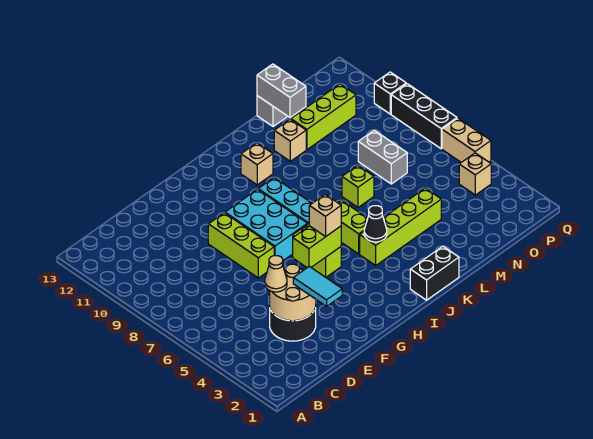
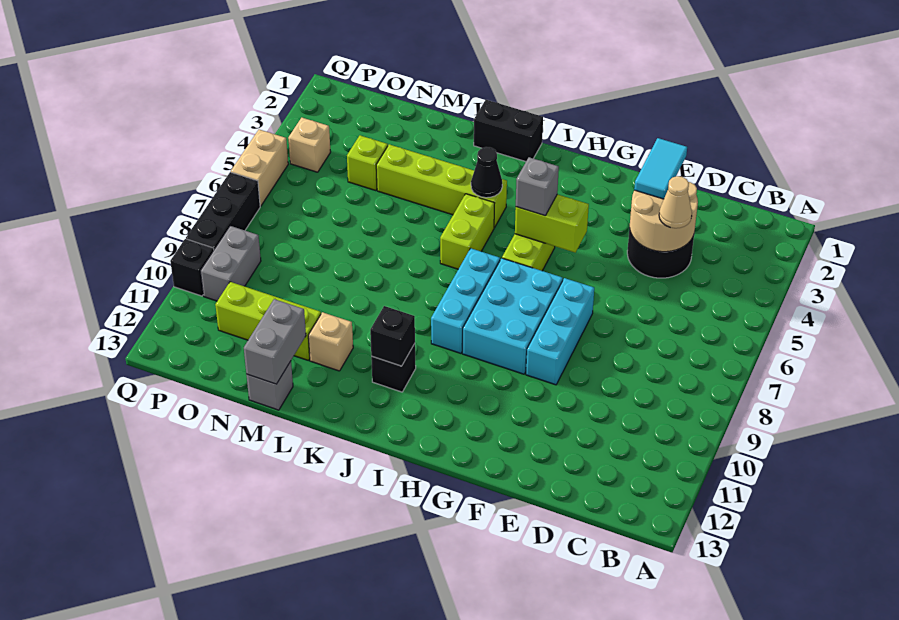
lime 1x3 brick [208,213,274,278] -> cyan 1x3 brick [526,278,594,385]
tan 1x1 brick [309,194,341,237] -> grey 1x1 brick [516,157,559,216]
tan 1x1 brick [241,143,273,185] -> black 1x1 brick [371,344,416,392]
none -> black 1x1 brick [370,306,415,366]
lime 1x1 brick [342,165,374,207] -> lime 1x1 brick moved to [347,135,388,191]
grey 1x2 brick [358,130,407,184] -> grey 1x2 brick moved to [201,226,261,301]

